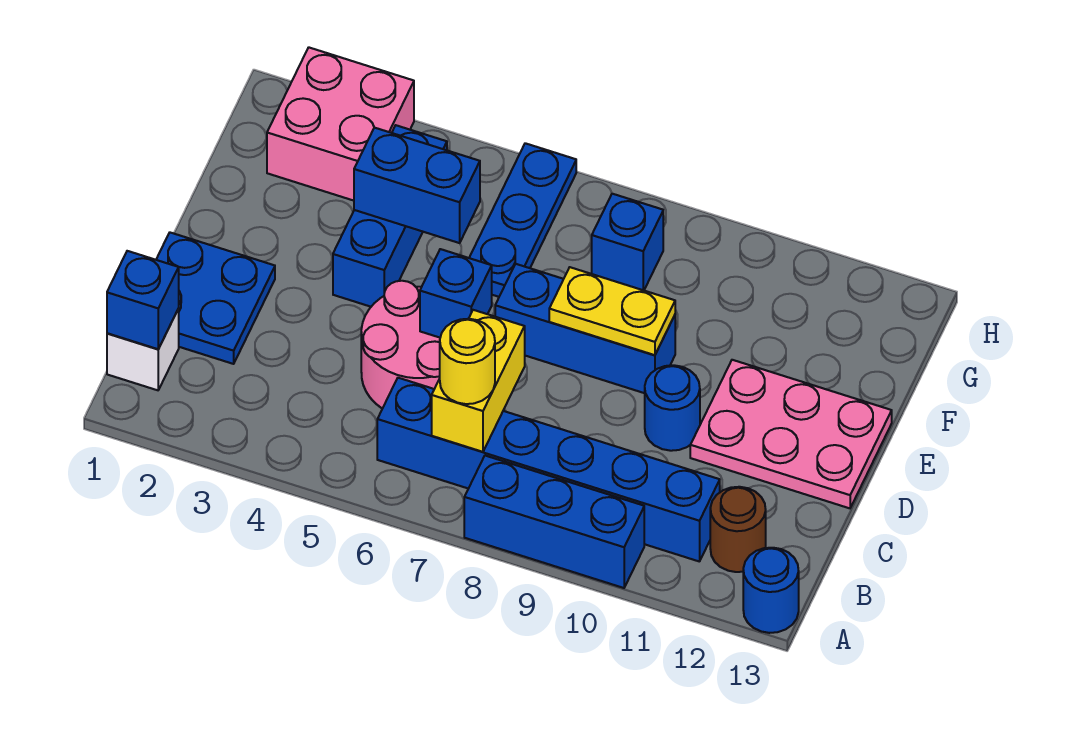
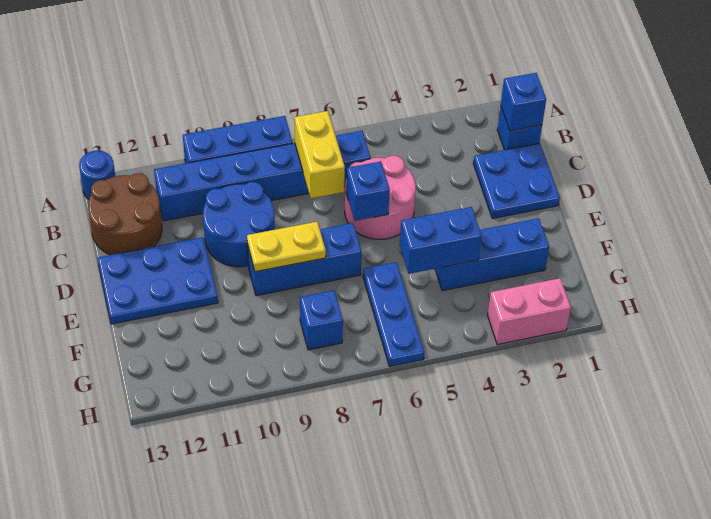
white 1x1 brick [107,309,179,390] -> blue 1x1 brick [497,106,542,150]
yellow 1x1 round brick [440,319,495,404] -> none
brown 1x1 round brick [710,487,766,572] -> brown 2x2 round brick [88,173,162,255]
blue 1x1 round brick [645,365,700,451] -> blue 2x2 round brick [203,182,275,267]
pink 2x3 plate [690,360,892,508] -> blue 2x3 plate [98,237,218,324]
blue 1x3 brick [333,125,447,307] -> blue 1x3 brick turned to [435,218,549,291]
pink 2x2 brick [267,47,414,201] -> pink 1x2 brick [488,278,571,345]

